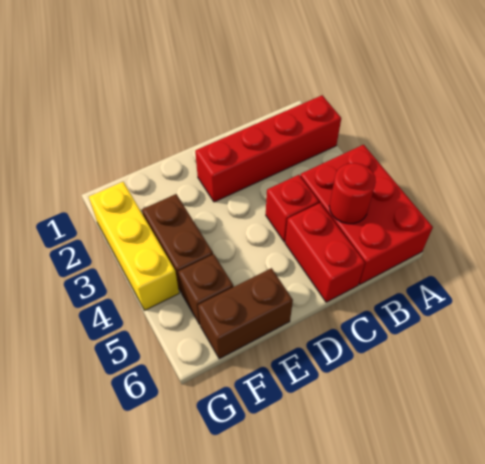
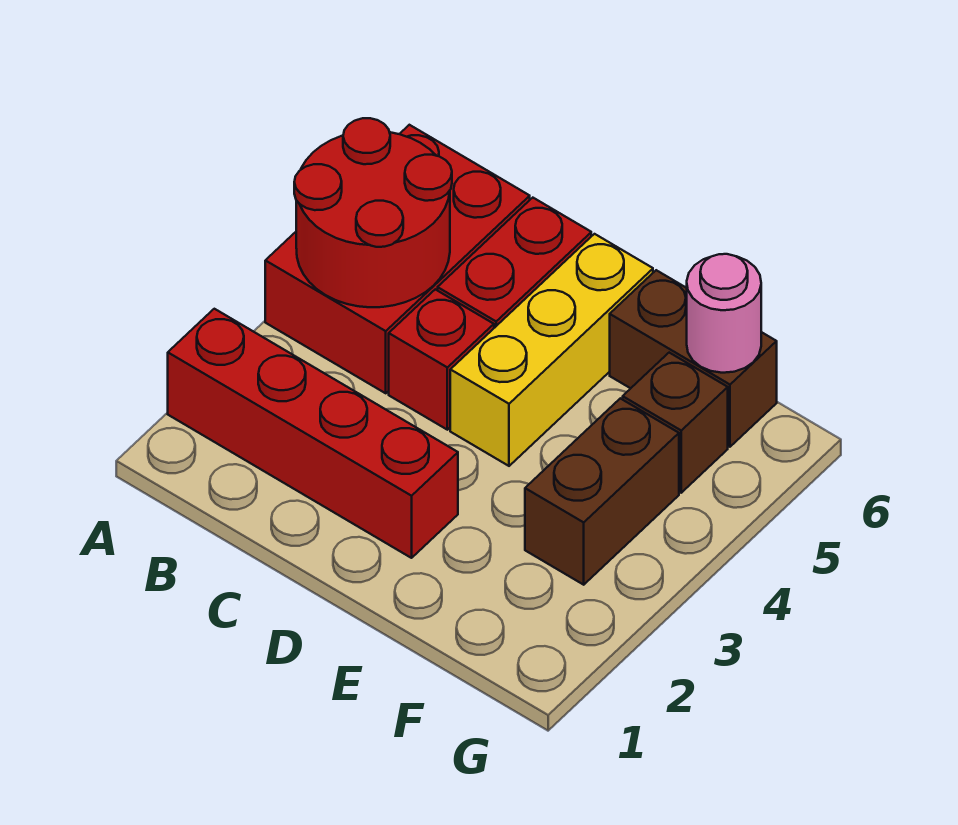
red 1x1 round brick [329,163,376,224] -> red 2x2 round brick [294,118,452,307]
none -> pink 1x1 round brick [687,254,761,373]
yellow 1x3 brick [89,182,179,310] -> yellow 1x3 brick moved to [450,234,653,466]

